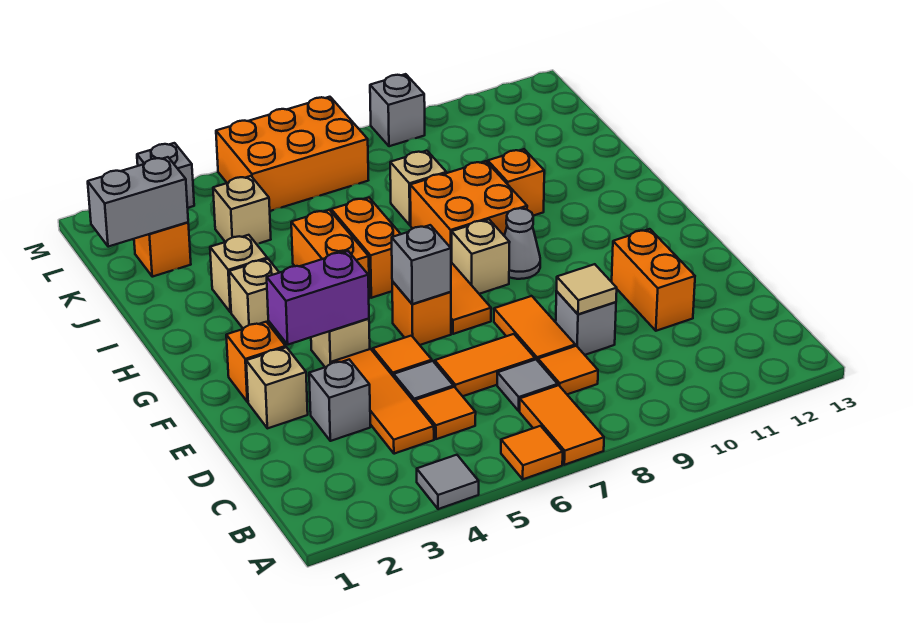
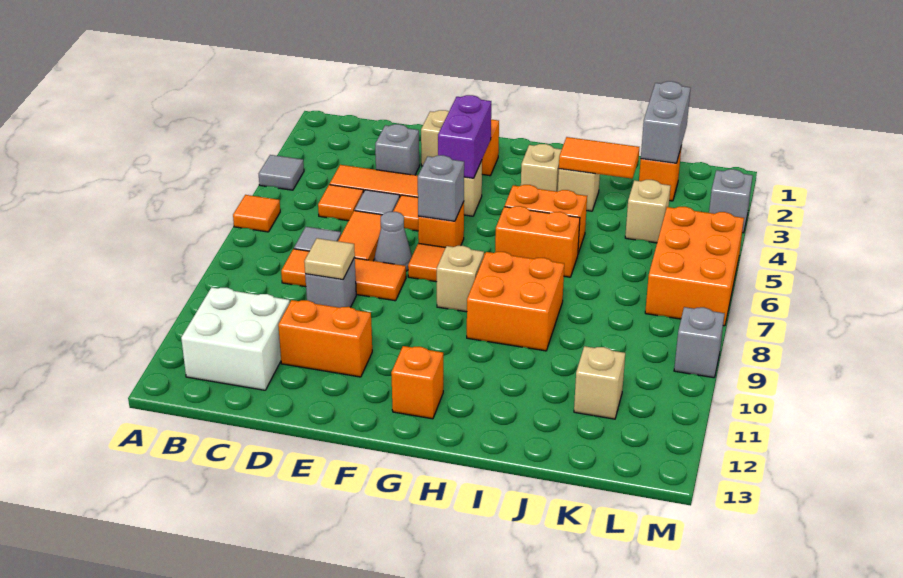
orange 1x2 tile [520,385,604,465] -> orange 1x2 tile moved to [559,137,639,179]
none -> white 2x2 brick [181,287,290,390]
grey 1x1 cone [504,208,540,279] -> grey 1x1 cone moved to [374,212,412,271]
orange 1x1 brick [488,149,544,216] -> orange 1x1 brick moved to [391,346,443,419]
tan 1x1 brick [390,151,446,225] -> tan 1x1 brick moved to [574,346,625,419]

